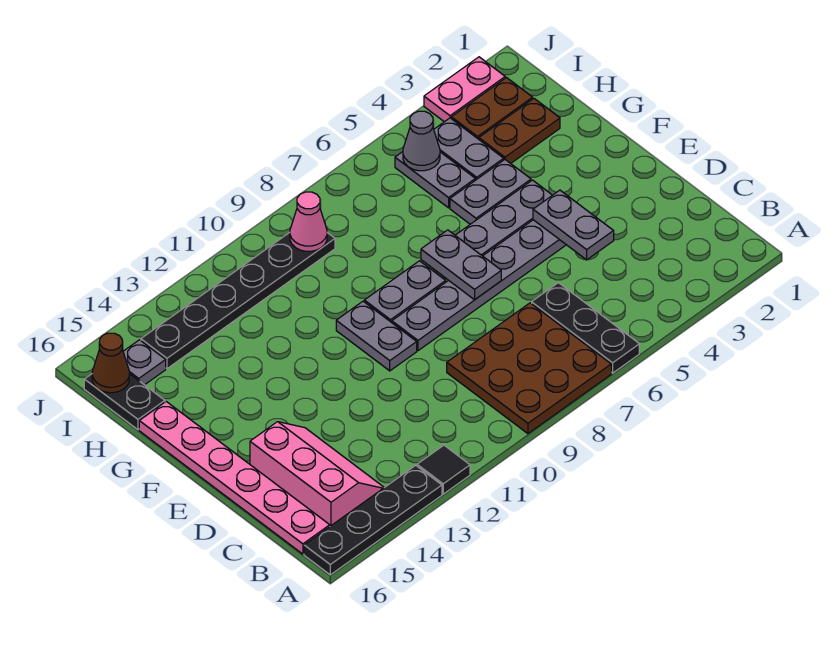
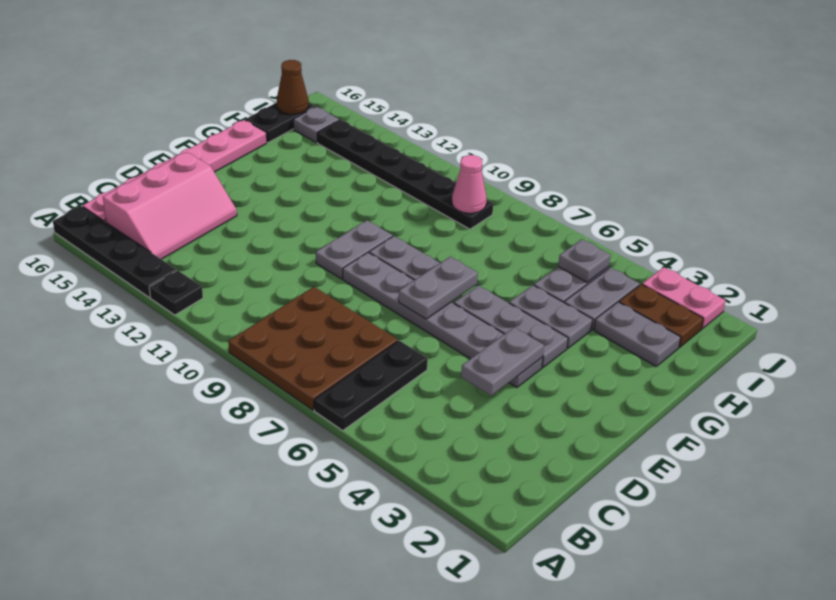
black 1x1 tile [417,445,470,494] -> black 1x1 plate [149,270,203,315]
brown 1x2 plate [479,99,560,163] -> grey 1x2 plate [594,302,681,366]
grey 1x1 cone [403,111,440,171] -> grey 1x1 plate [558,239,610,282]

